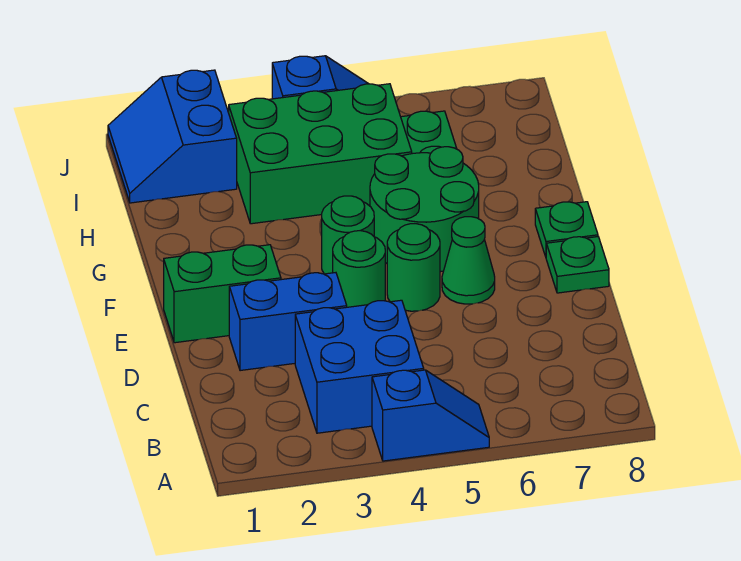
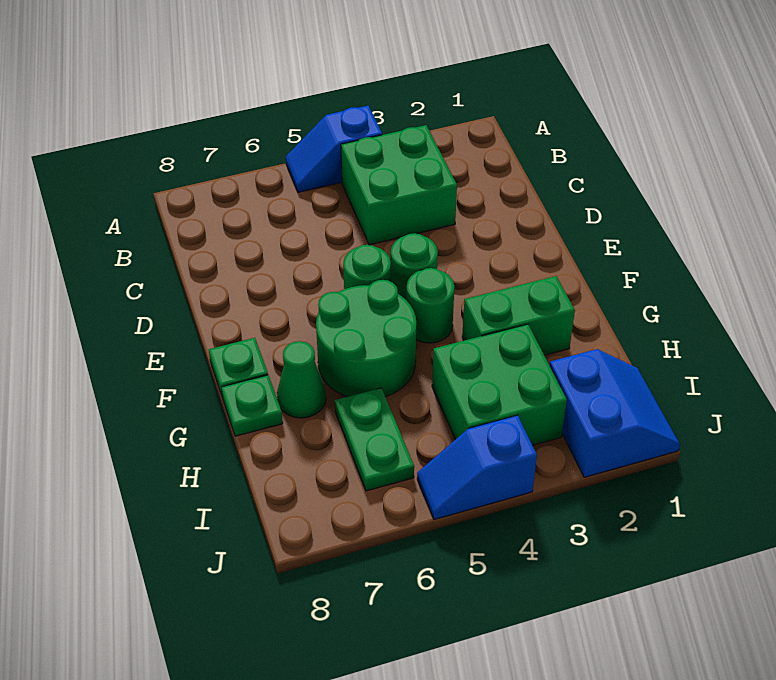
blue 2x2 brick [295,300,424,433] -> green 2x2 brick [341,125,457,245]
blue 1x2 brick [229,273,347,371] -> none
green 1x2 brick [164,245,281,343] -> green 1x2 brick moved to [462,276,575,355]
green 1x1 cone [442,217,495,304] -> green 1x1 cone moved to [277,341,326,418]
green 1x1 plate [546,237,609,293] -> green 1x1 plate moved to [221,375,283,436]
green 2x3 brick [229,84,412,224] -> green 2x2 brick [432,324,567,445]

